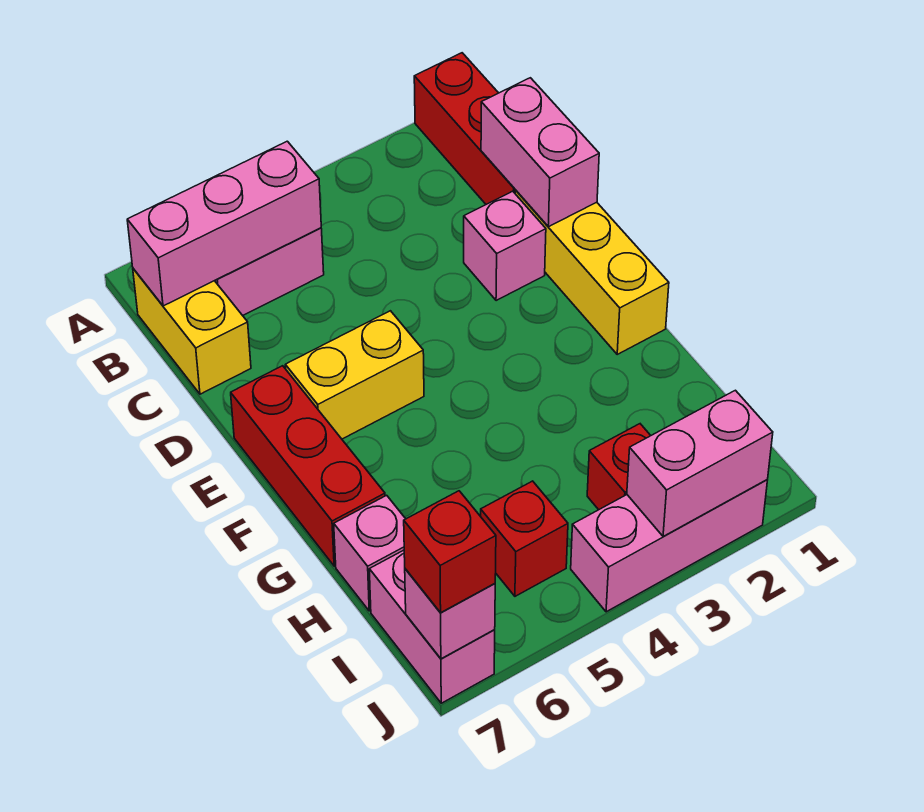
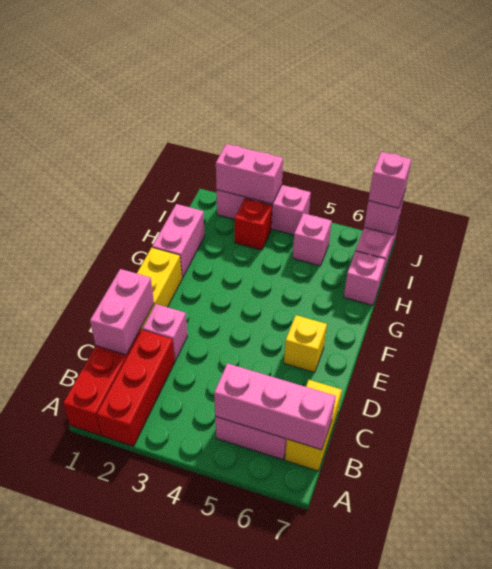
yellow 1x2 brick [285,311,424,439] -> yellow 1x1 brick [284,315,327,373]
red 1x3 brick [231,366,385,566] -> red 1x3 brick moved to [97,330,175,446]
none -> pink 1x2 brick [152,204,205,278]
red 1x1 brick [481,481,568,596] -> pink 1x1 brick [293,213,332,266]
red 1x1 brick [404,491,496,613] -> pink 1x1 brick [368,152,412,208]

